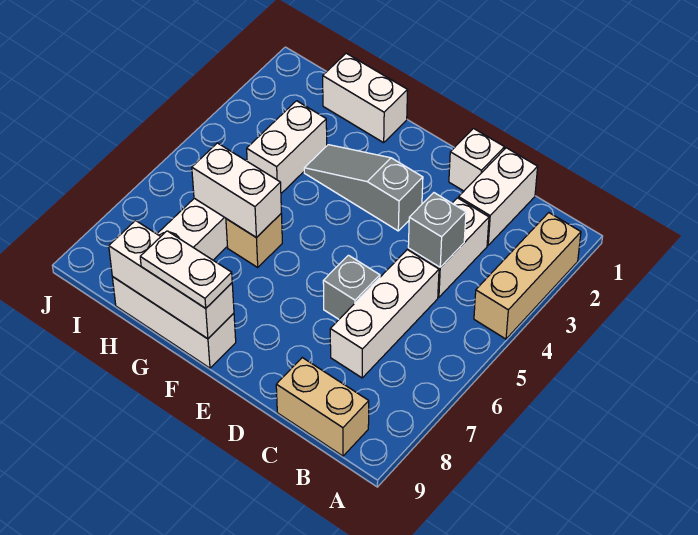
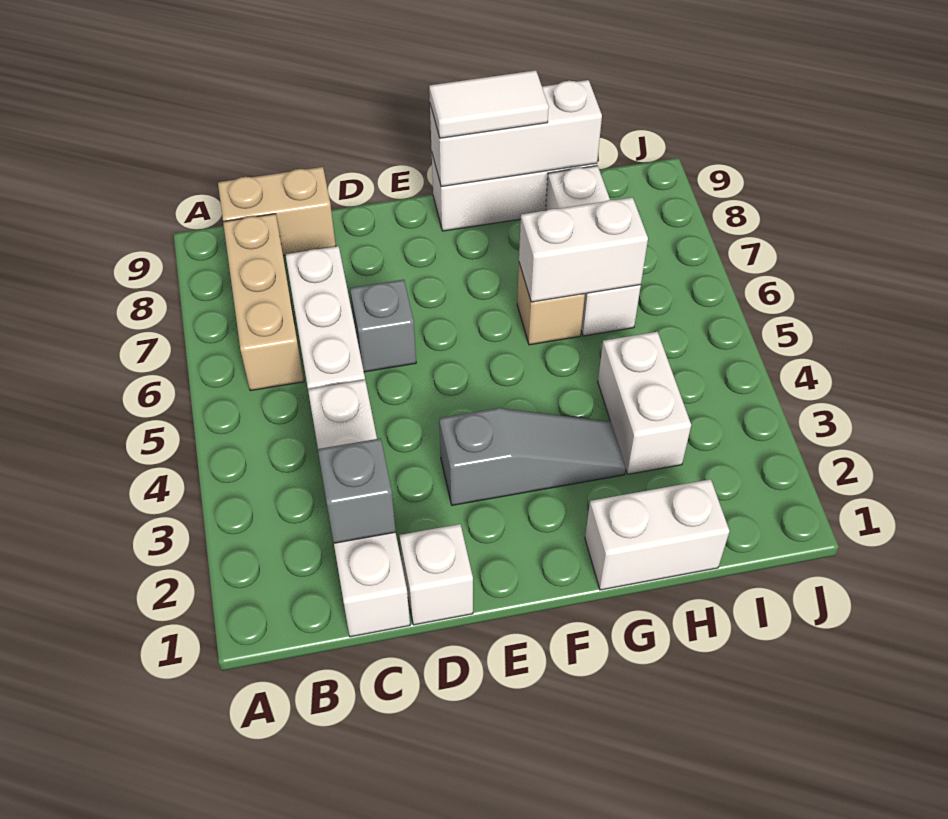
tan 1x3 brick [474,213,581,339] -> tan 1x3 brick moved to [223,214,304,391]
grey 1x1 brick [408,193,466,267] -> grey 1x1 brick moved to [318,438,396,543]
white 1x2 plate [140,231,232,308] -> white 1x2 tile [429,70,549,138]

